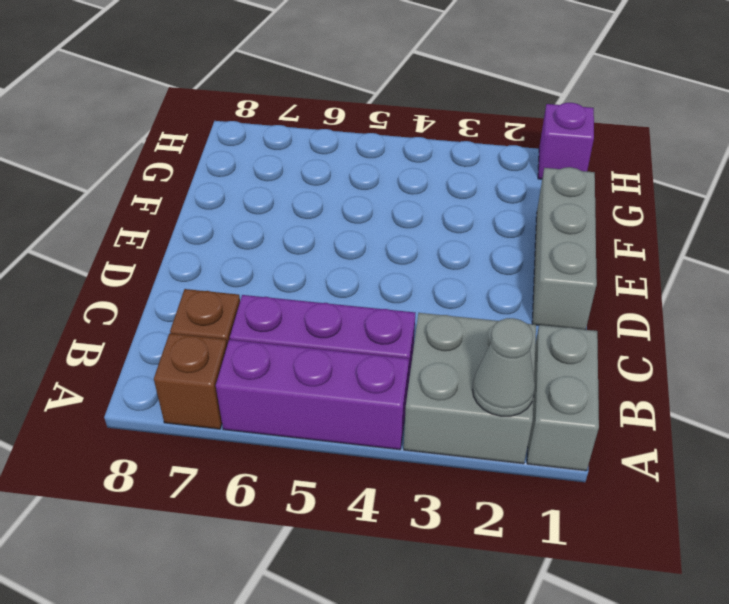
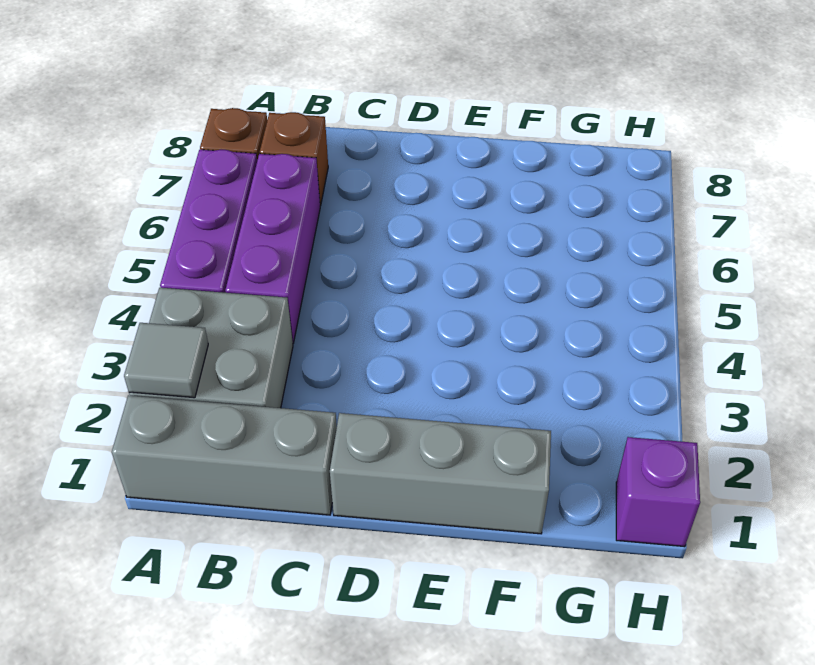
grey 1x2 brick [527,325,599,471] -> grey 1x3 brick [112,395,337,515]
grey 1x1 cone [473,318,535,416] -> grey 1x1 tile [124,323,208,398]

